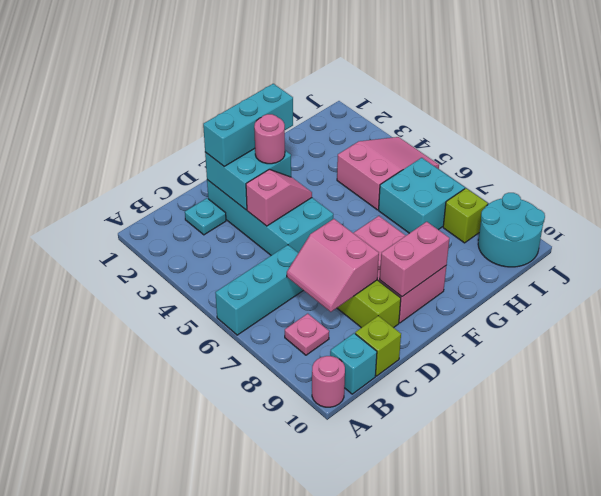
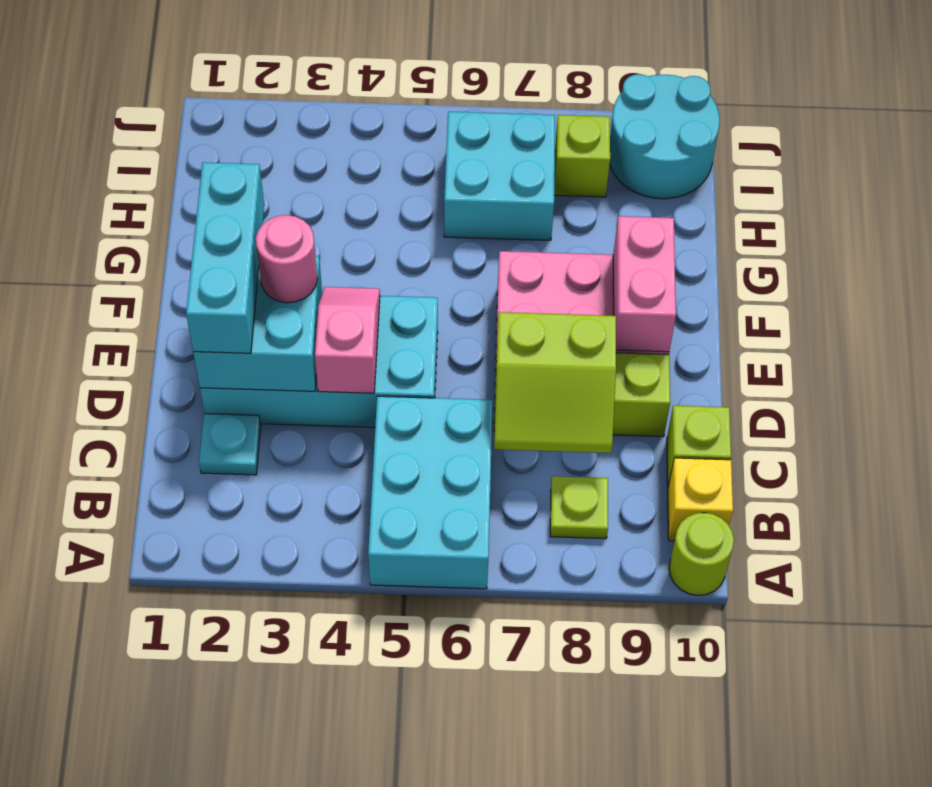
cyan 1x3 brick [215,245,303,335] -> cyan 2x3 brick [368,396,493,589]
pink 1x1 round brick [312,356,345,407] -> lime 1x1 round brick [669,513,734,595]
pink 1x1 plate [285,314,329,355] -> lime 1x1 plate [550,476,608,539]
cyan 1x1 brick [330,333,377,394] -> yellow 1x1 brick [668,458,733,541]
pink 2x2 slope [287,219,379,312] -> lime 2x2 slope [494,312,616,453]
pink 2x3 slope [337,137,439,210] -> none

